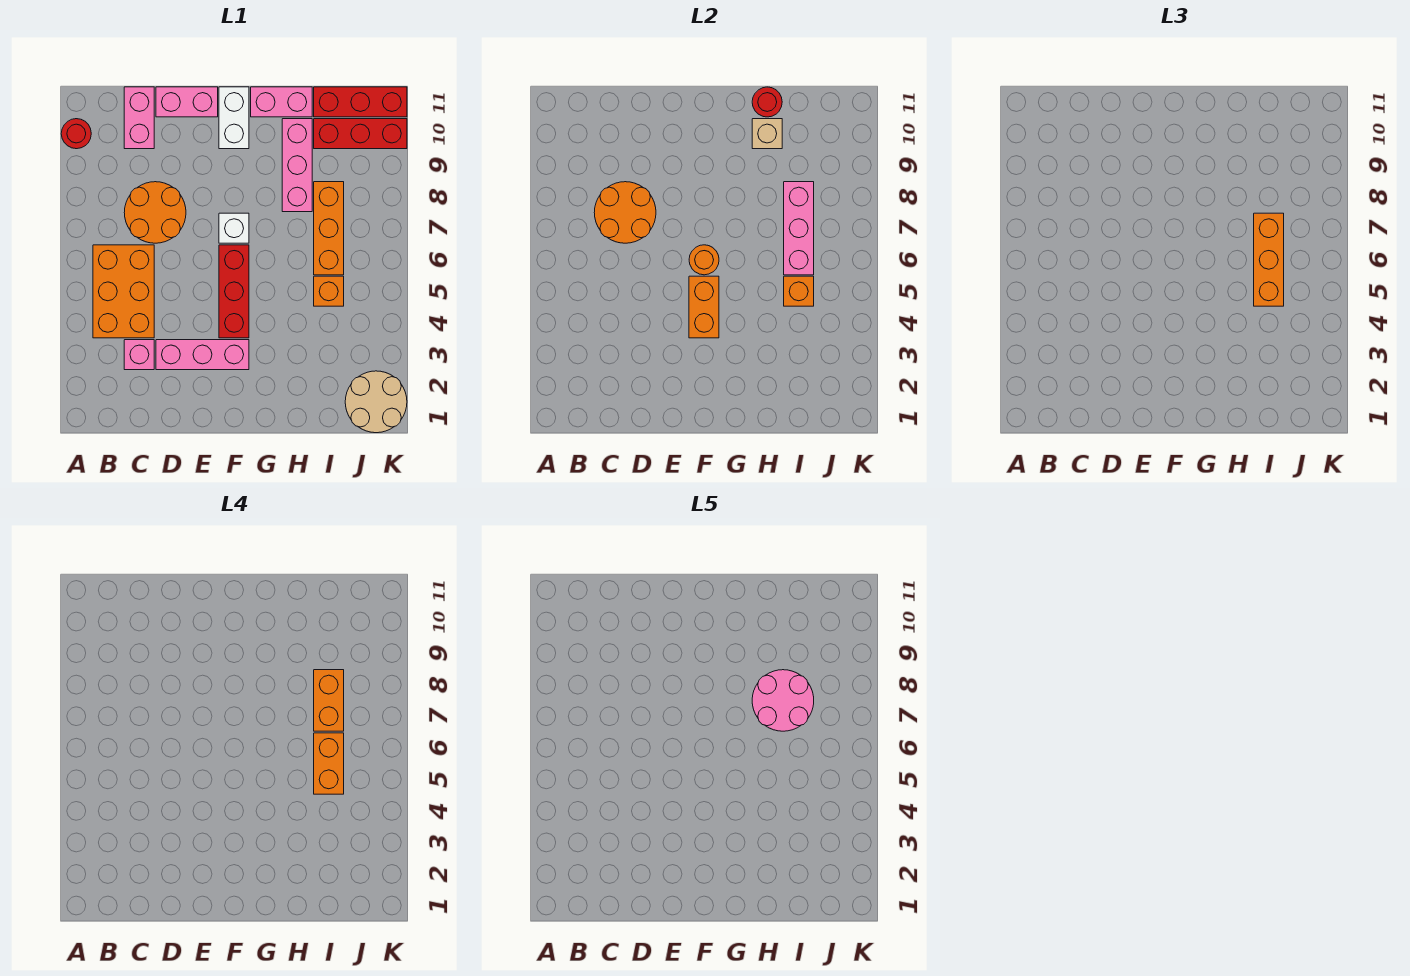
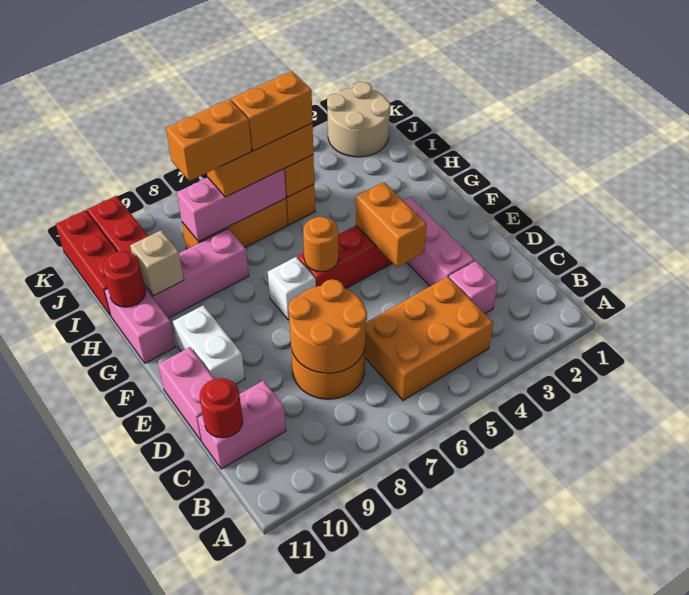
red 1x1 round brick [61,119,91,149] -> red 1x1 round brick moved to [200,378,243,438]
orange 1x2 brick [689,276,719,338] -> orange 1x2 brick turned to [356,182,427,267]
white 1x2 brick [219,87,249,149] -> white 1x2 brick turned to [173,305,245,384]
pink 2x2 round brick [752,670,814,731] -> none

